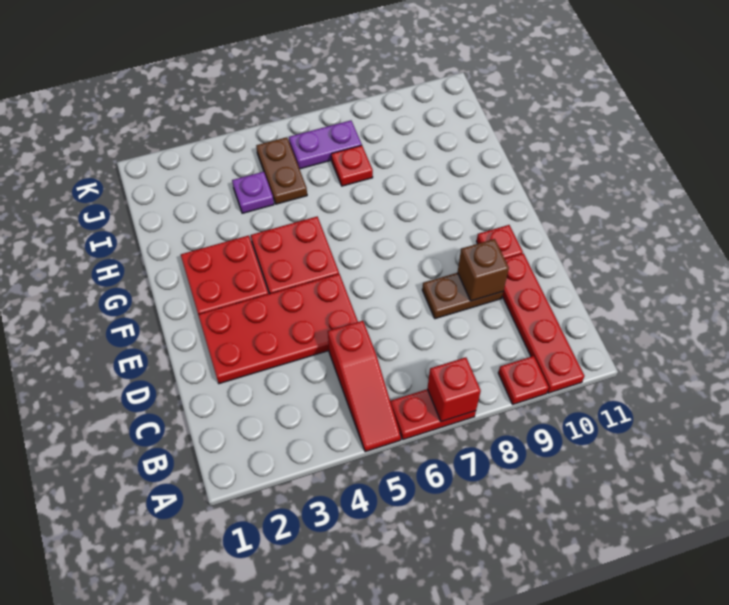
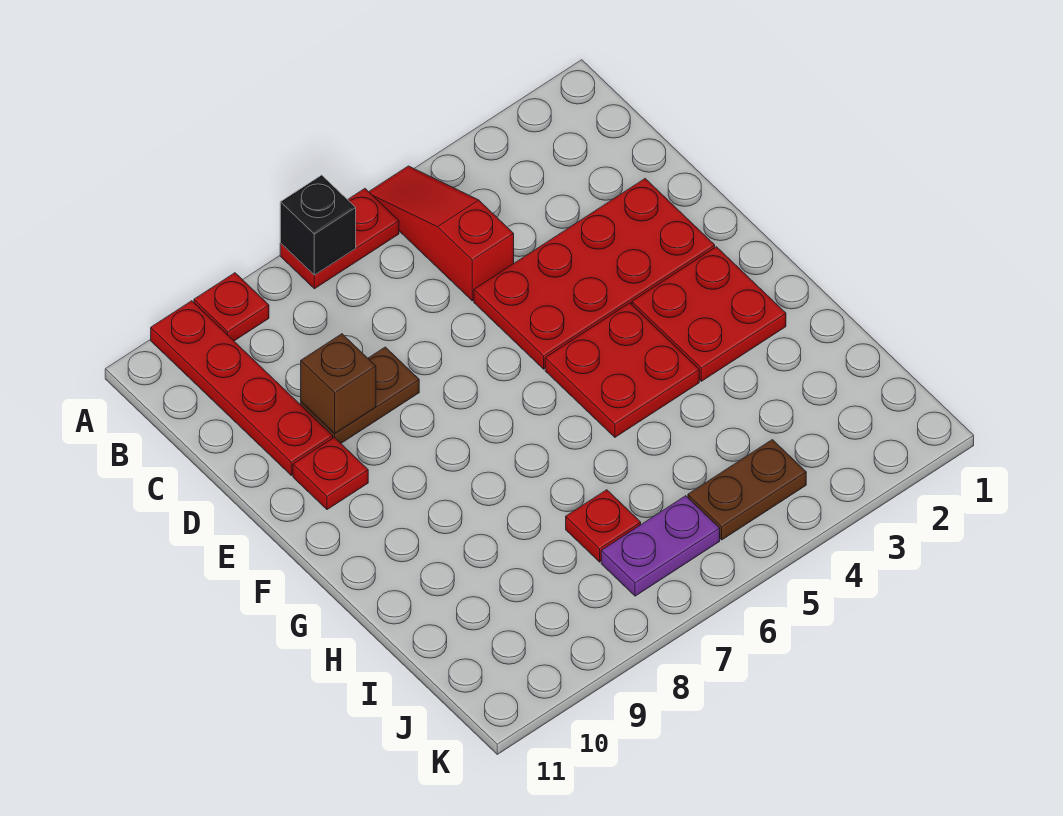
red 1x1 brick [427,357,481,422] -> black 1x1 brick [280,175,356,275]
purple 1x1 plate [232,172,274,213] -> none
brown 1x2 plate [256,137,307,204] -> brown 1x2 plate turned to [688,440,806,540]

